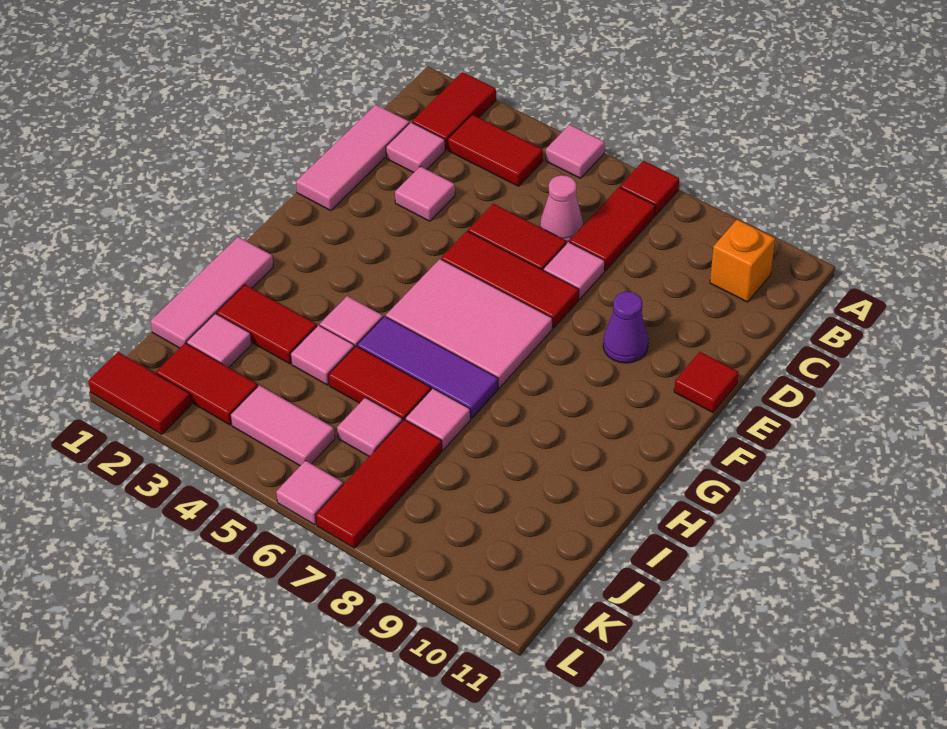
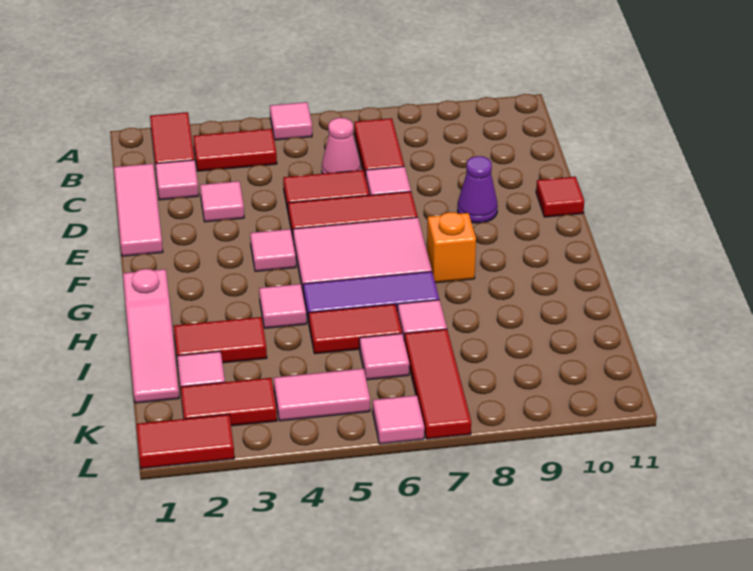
red 1x1 tile [620,161,679,215] -> none
orange 1x1 brick [710,220,775,302] -> orange 1x1 brick moved to [427,212,476,283]
pink 1x3 tile [151,237,273,348] -> pink 1x3 slope [123,269,179,403]
pink 1x1 tile [291,325,354,385] -> pink 1x1 tile moved to [250,229,296,272]

